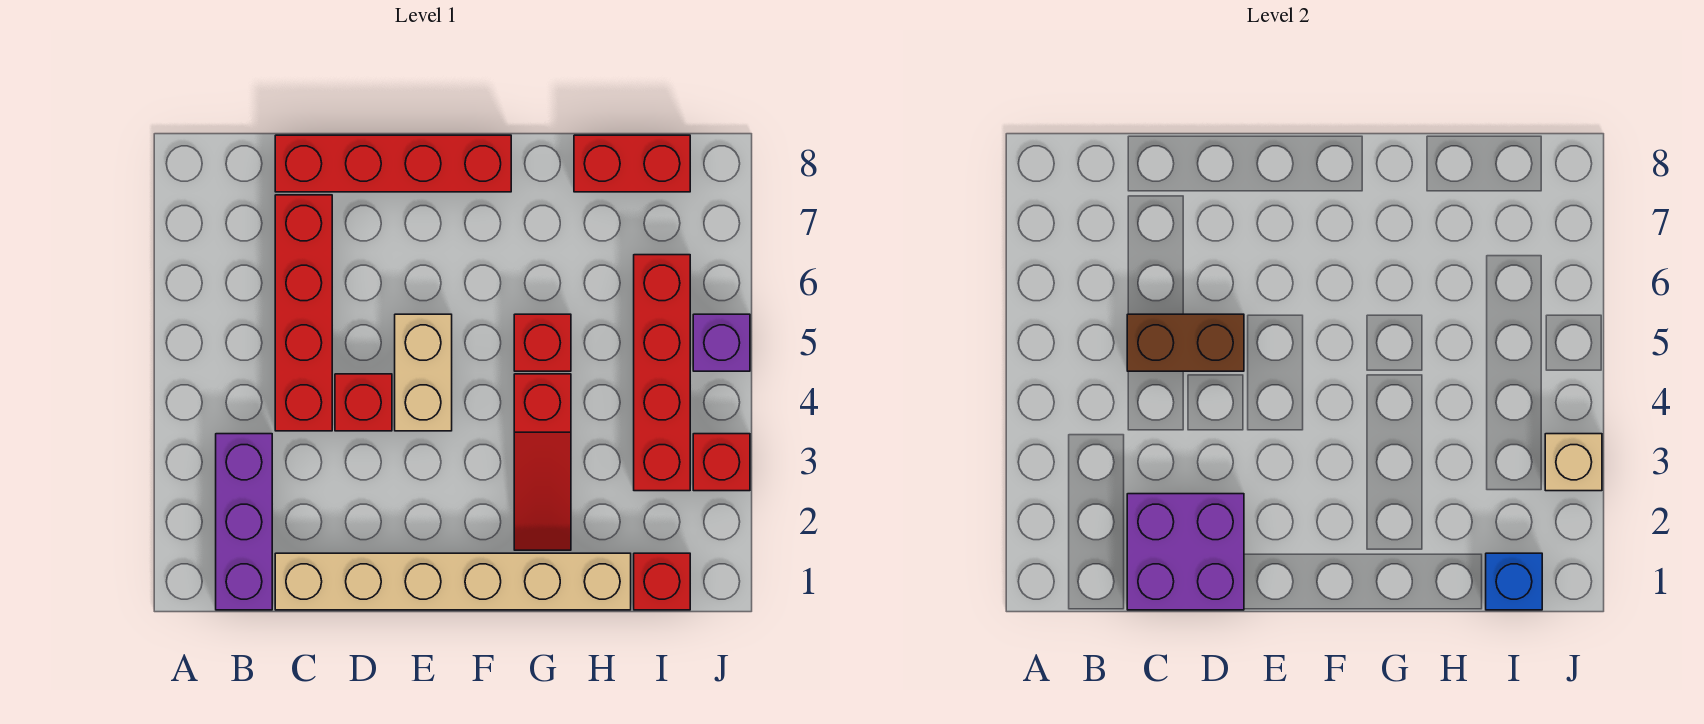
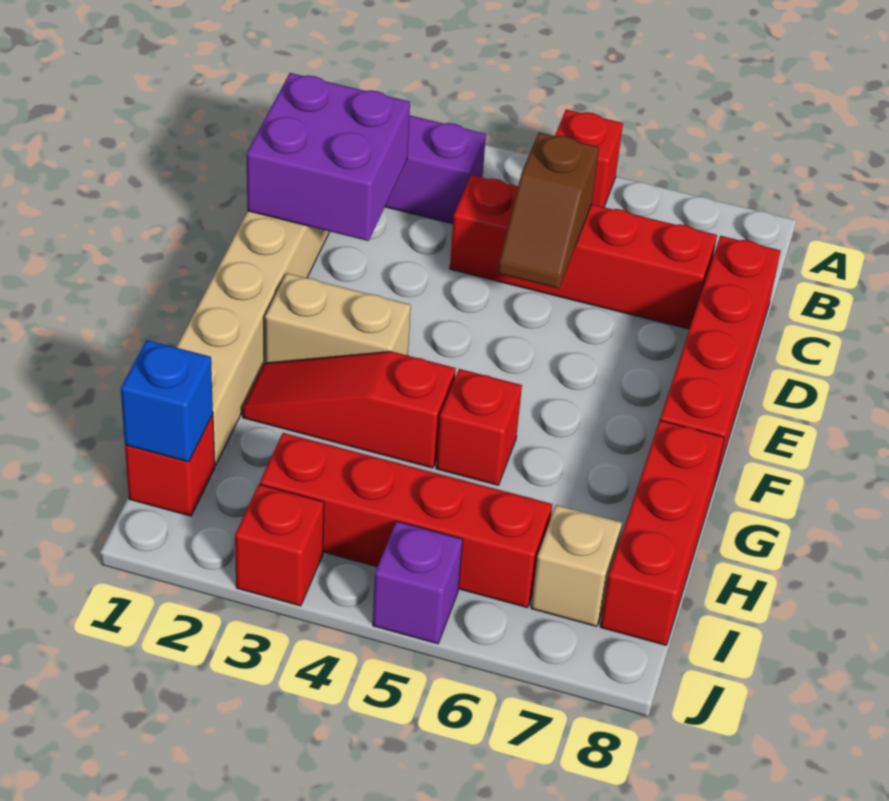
brown 1x2 brick [1127,314,1244,371] -> brown 1x2 slope [498,133,599,289]
red 1x1 brick [335,374,392,431] -> red 1x1 brick moved to [555,109,623,207]
tan 1x2 brick [395,314,452,431] -> tan 1x2 brick moved to [265,273,411,363]
red 1x2 brick [574,135,690,192] -> red 1x3 brick [600,421,724,645]
tan 1x1 brick [1545,434,1602,491] -> tan 1x1 brick moved to [531,505,622,626]

